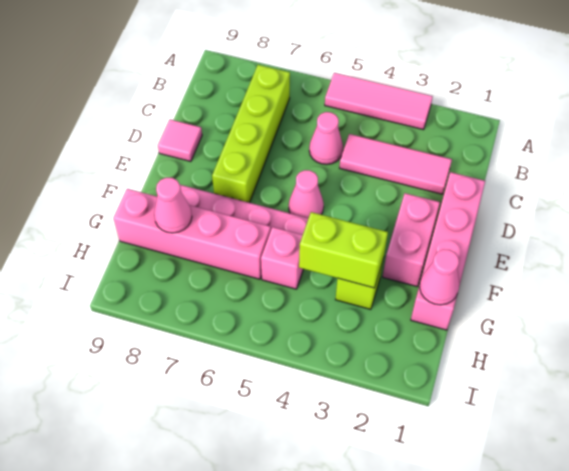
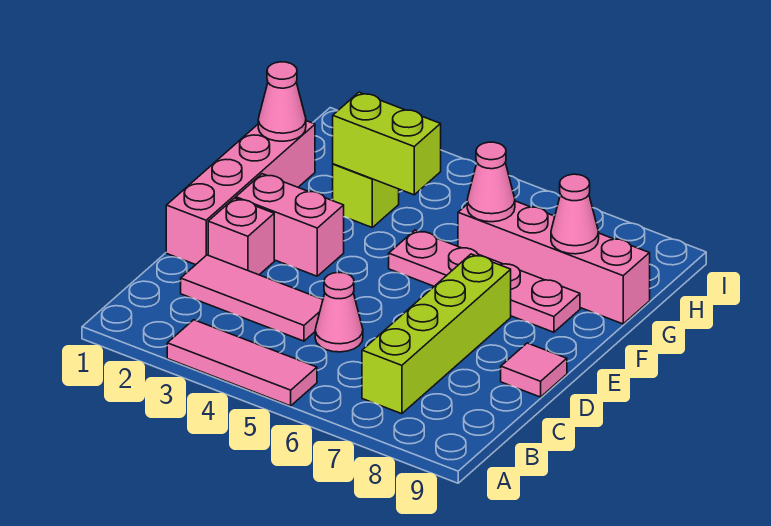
pink 1x2 brick [383,193,440,287] -> pink 1x2 brick turned to [236,174,344,276]
pink 1x1 cone [289,170,324,218] -> pink 1x1 cone moved to [467,142,515,222]
pink 1x1 brick [261,227,303,289] -> pink 1x1 brick moved to [208,198,274,275]

